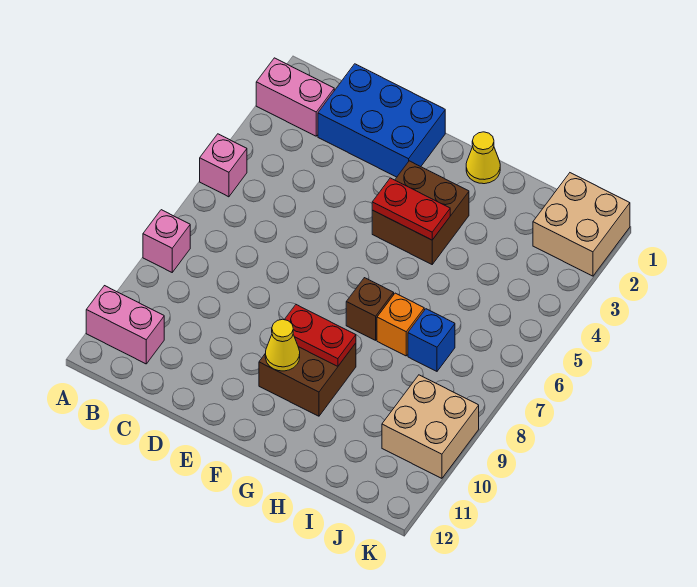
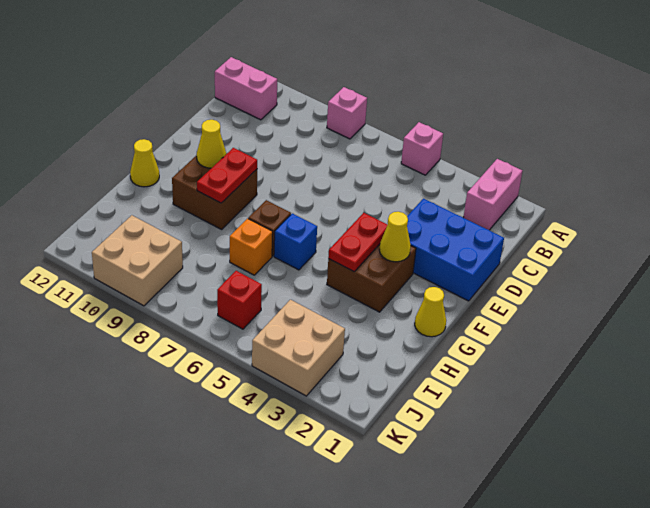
pink 1x2 brick [86,286,164,364] -> pink 1x2 brick turned to [215,57,277,120]
blue 2x3 brick [318,64,445,177] -> blue 2x3 brick turned to [407,199,504,301]
none -> yellow 1x1 cone [379,212,411,262]
none -> yellow 1x1 cone [130,139,159,187]
blue 1x1 brick [408,309,455,371] -> blue 1x1 brick moved to [274,213,317,270]
tan 2x2 brick [533,173,630,276] -> tan 2x2 brick moved to [252,300,345,396]
none -> red 1x1 brick [217,271,262,329]

